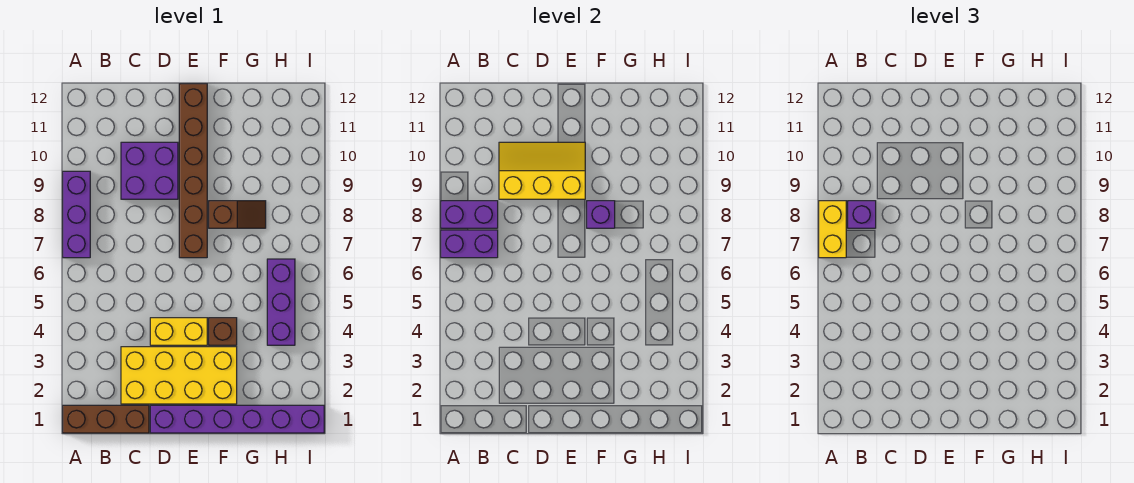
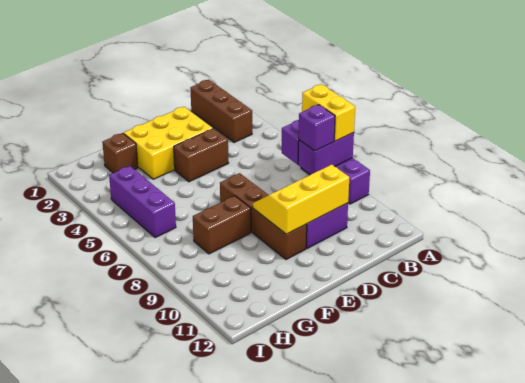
brown 1x3 brick [63,405,149,433] -> brown 1x3 brick turned to [190,80,252,143]
yellow 2x4 brick [121,347,237,404] -> yellow 2x3 brick [124,107,213,179]
yellow 2x3 slope [499,142,585,199] -> yellow 2x3 slope turned to [253,165,349,234]
purple 1x6 brick [150,405,324,433] -> none
yellow 1x2 brick [150,318,207,345] -> brown 1x2 brick [174,129,229,182]
brown 1x6 brick [179,84,207,258] -> brown 1x4 brick [220,173,307,260]
brown 1x1 brick [209,318,237,345] -> brown 1x1 brick moved to [102,133,138,173]
brown 1x2 slope [209,201,266,228] -> brown 1x2 brick [193,196,251,254]
purple 1x1 brick [587,201,615,228] -> none

